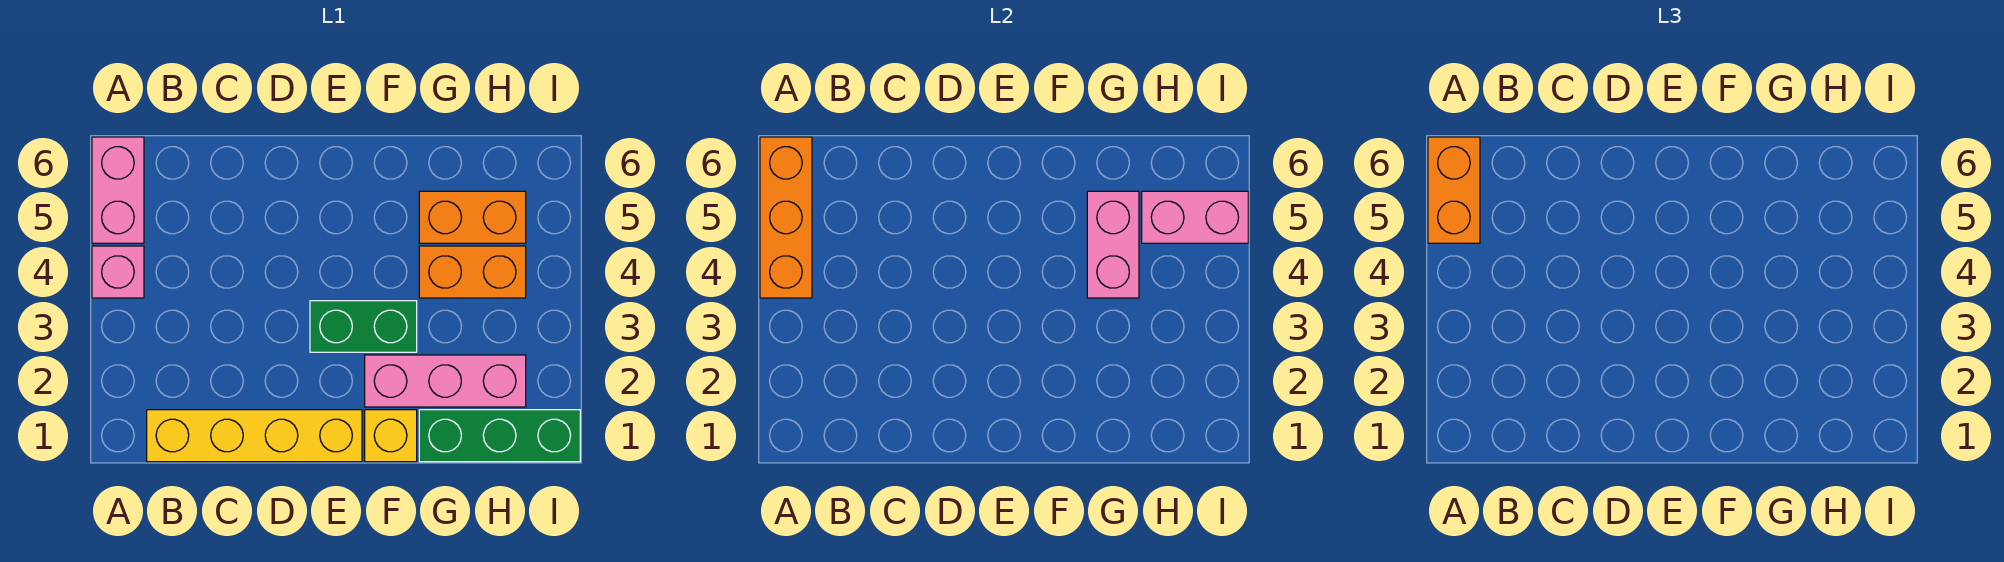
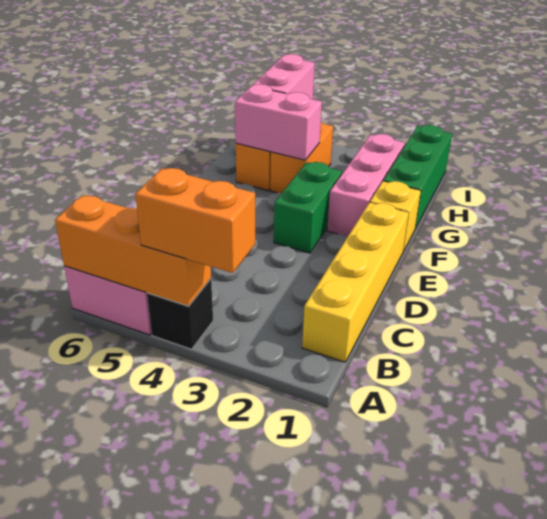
pink 1x1 brick [92,246,144,298] -> black 1x1 brick [147,279,213,349]
orange 1x2 brick [1428,137,1480,243] -> orange 1x2 brick moved to [135,168,255,273]

